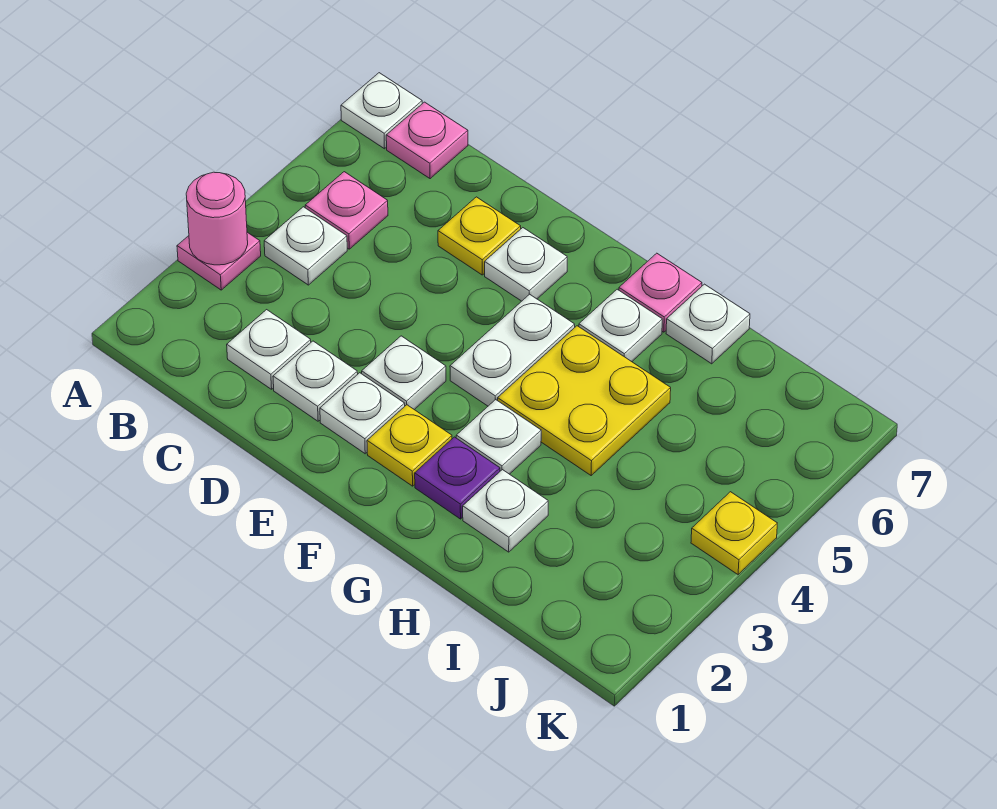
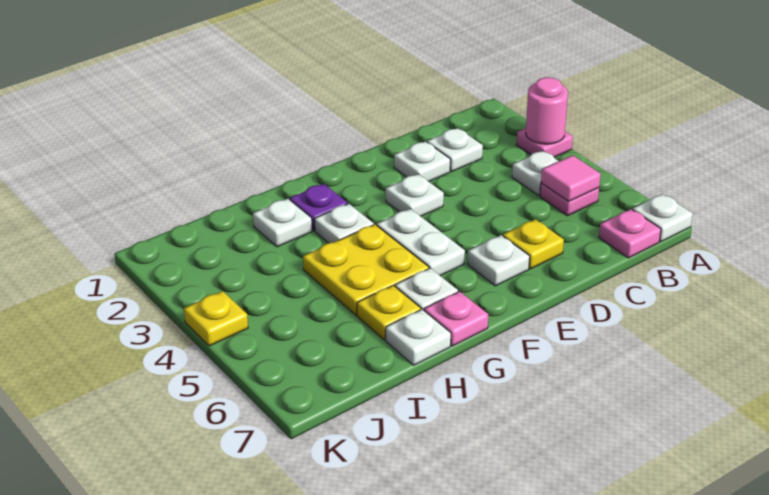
none -> pink 1x1 tile [541,155,601,202]
white 1x1 plate [320,373,405,454] -> none
yellow 1x1 plate [367,405,452,486] -> yellow 1x1 plate moved to [357,286,421,340]

